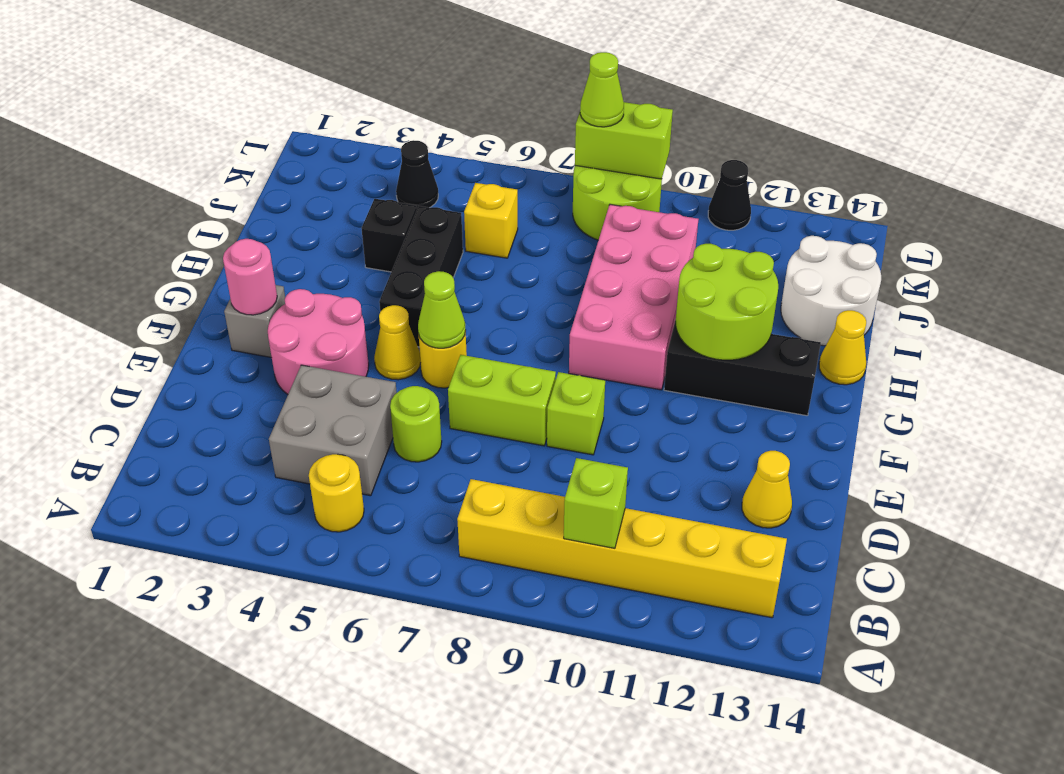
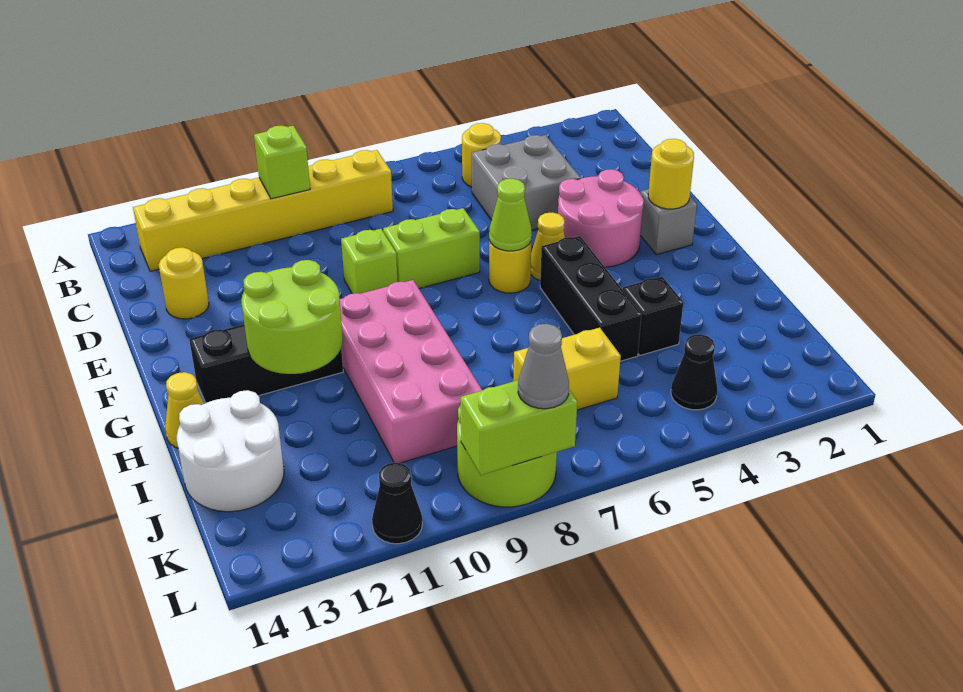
lime 1x1 round brick [390,386,442,462] -> none
yellow 1x1 cone [742,451,792,528] -> yellow 1x1 round brick [159,247,209,319]
pink 1x1 round brick [223,239,277,315] -> yellow 1x1 round brick [648,139,694,209]
yellow 1x1 brick [464,183,518,258] -> yellow 1x2 brick [514,328,621,410]
lime 1x1 cone [580,52,624,127] -> grey 1x1 cone [518,324,569,409]

